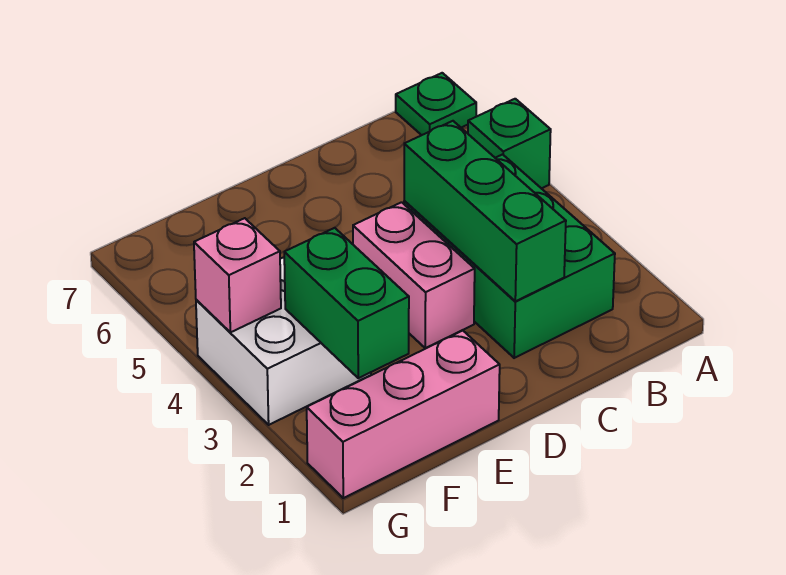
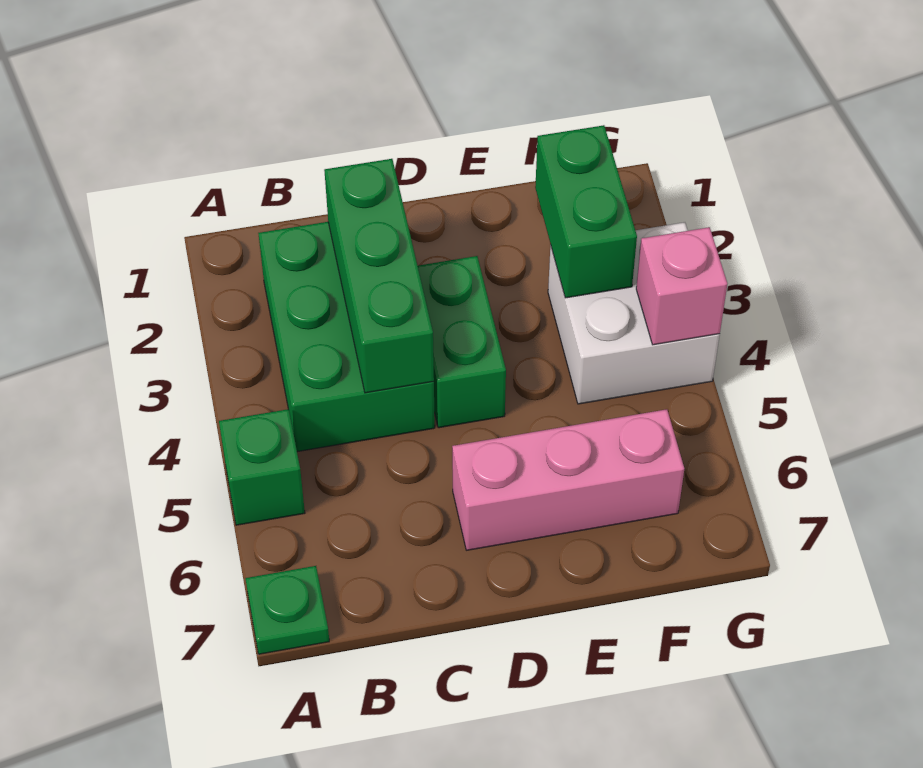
pink 1x2 brick [353,202,475,348] -> green 1x2 brick [418,256,506,428]
pink 1x3 brick [307,331,500,498] -> pink 1x3 brick moved to [452,409,684,550]

